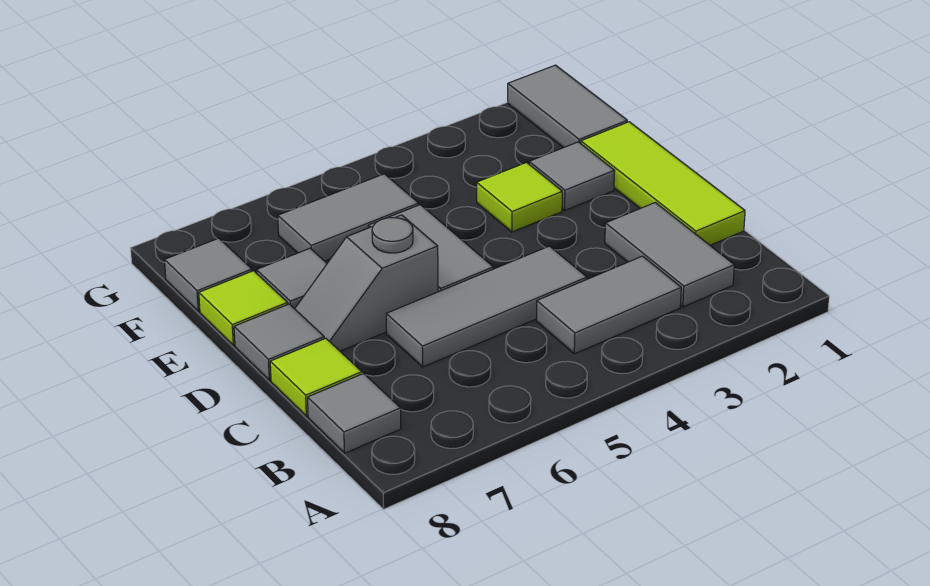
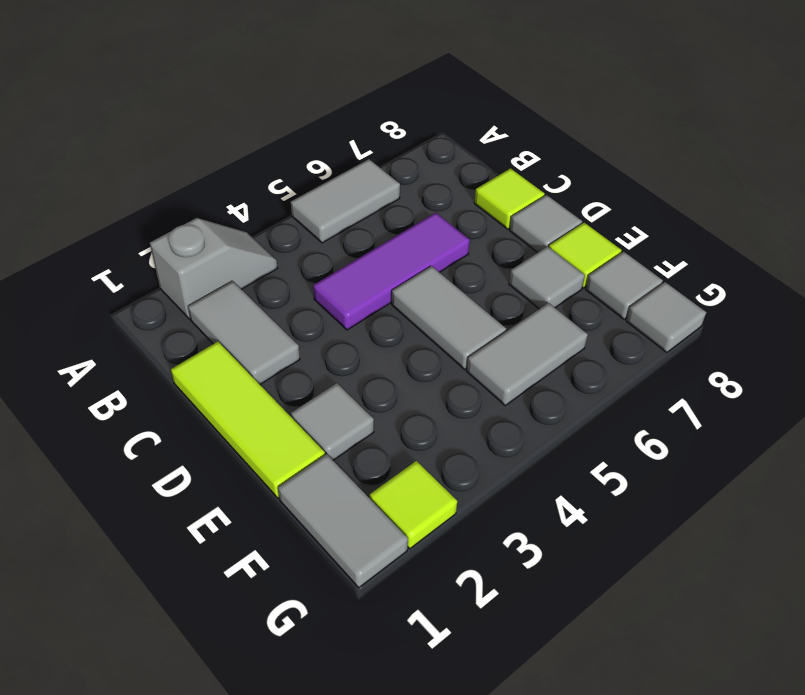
grey 1x2 tile [536,256,681,354] -> grey 1x2 tile moved to [291,159,400,243]
grey 1x1 tile [308,374,401,453] -> grey 1x1 tile moved to [626,282,706,352]
grey 1x3 tile [386,246,587,367] -> purple 1x3 tile [313,213,470,330]
grey 1x2 slope [295,215,438,351] -> grey 1x2 slope moved to [150,218,278,319]
lime 1x1 tile [477,162,562,232] -> lime 1x1 tile moved to [370,461,457,549]

